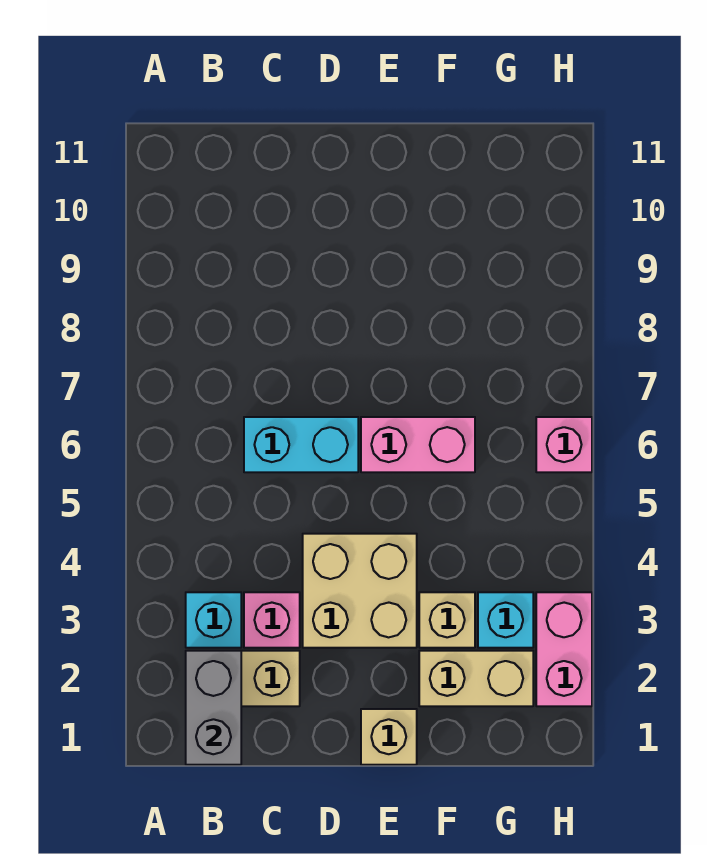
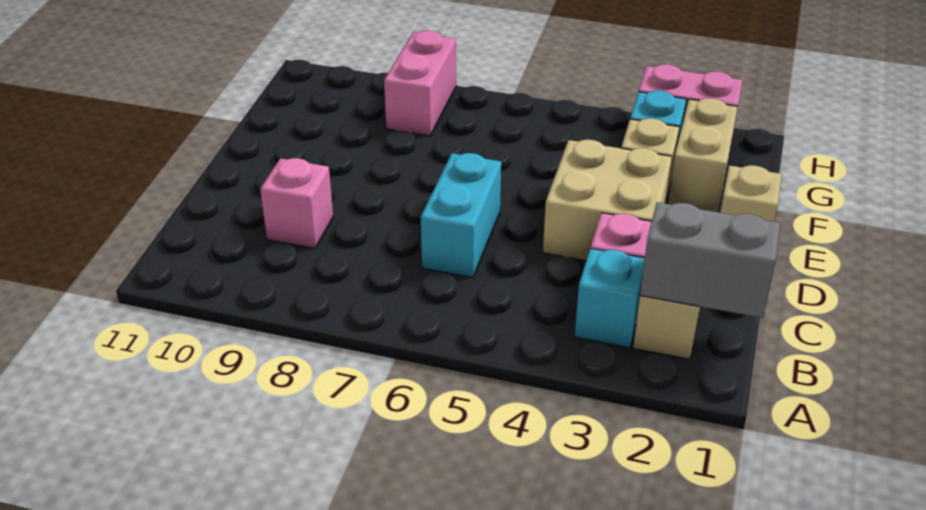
pink 1x2 brick [361,417,475,472] -> pink 1x2 brick moved to [384,30,456,136]
pink 1x1 brick [536,417,592,472] -> pink 1x1 brick moved to [260,158,333,248]

